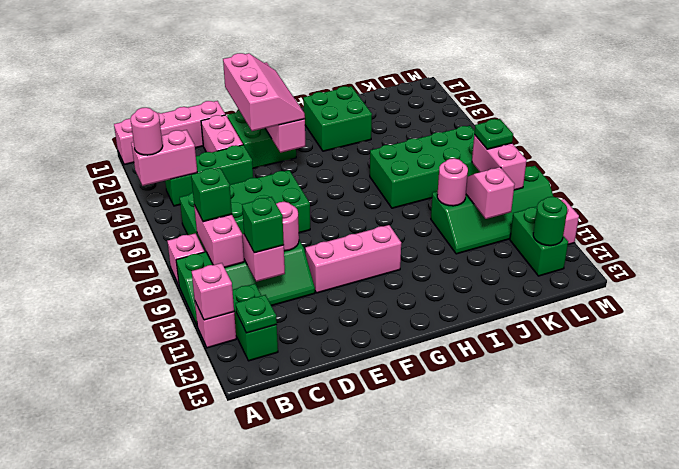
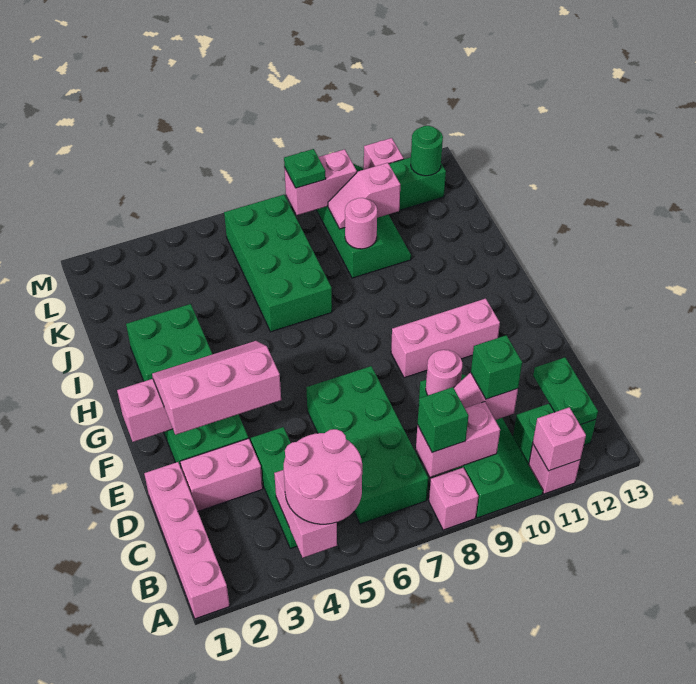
pink 1x1 round brick [130,107,163,155] -> pink 2x2 round brick [284,429,362,524]
green 1x1 plate [236,295,277,333] -> green 1x2 plate [533,357,598,425]
pink 1x3 brick [305,225,401,293] -> pink 1x3 brick turned to [391,298,500,378]

